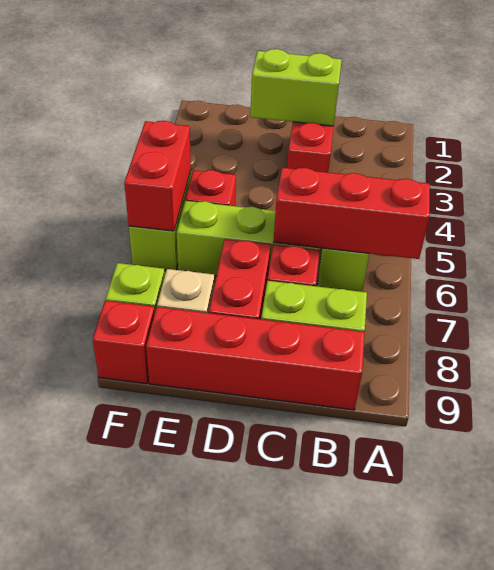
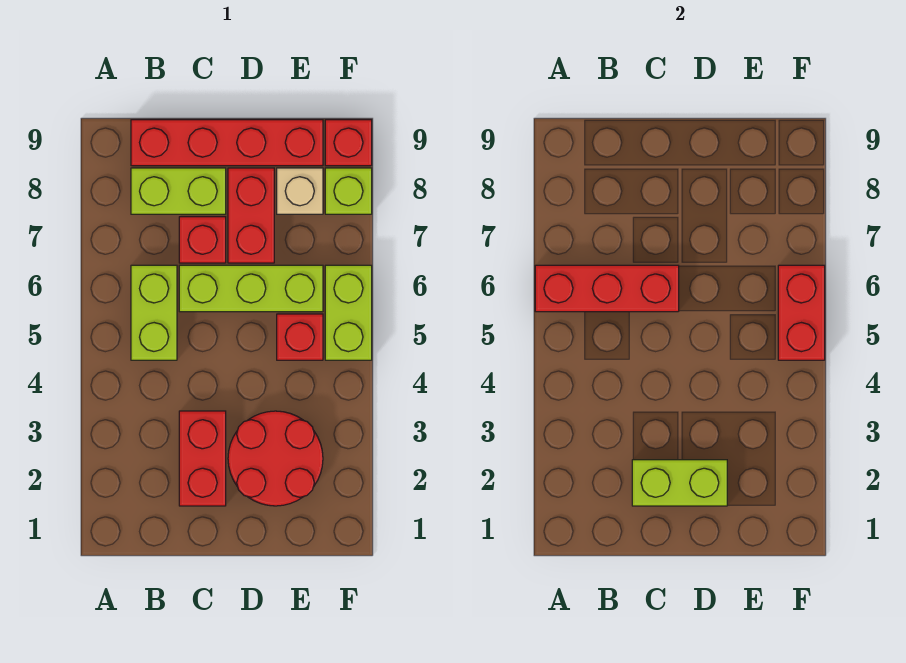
none -> red 2x2 round brick [228,411,323,506]

